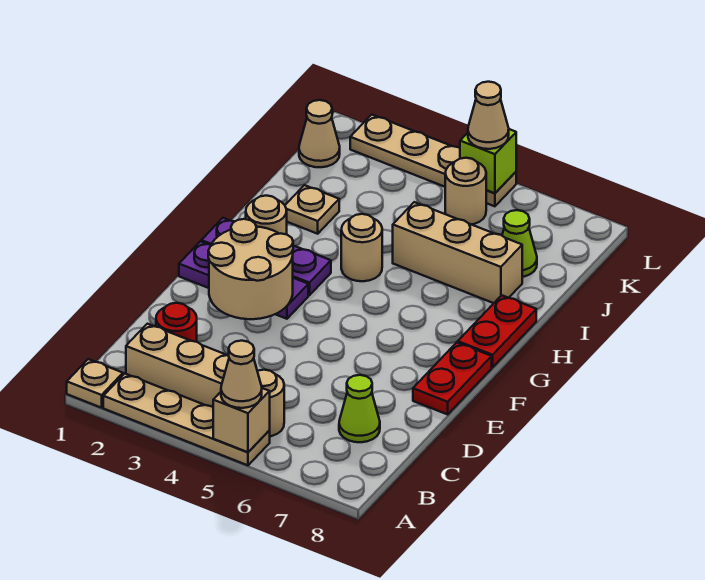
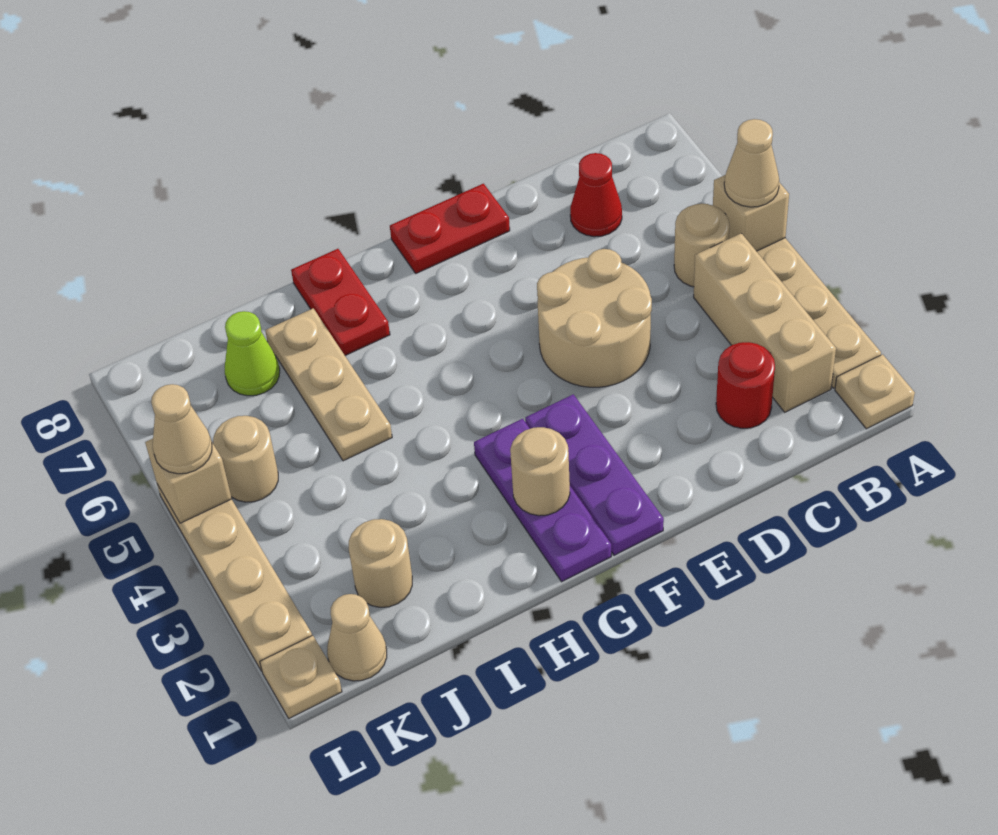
lime 1x1 cone [339,375,380,442] -> red 1x1 cone [570,153,622,237]
tan 2x2 round brick [208,219,293,319] -> tan 2x2 round brick moved to [537,249,652,387]
red 1x2 plate [458,295,536,367] -> red 1x2 plate turned to [291,249,390,356]
tan 1x1 round brick [341,214,382,281] -> tan 1x1 round brick moved to [349,519,412,607]
tan 1x1 plate [285,185,339,234] -> tan 1x1 plate moved to [260,635,342,718]
tan 1x3 brick [393,202,522,303] -> tan 1x3 plate [265,308,392,461]
lime 1x1 brick [460,129,516,193] -> tan 1x1 brick [145,439,232,523]

